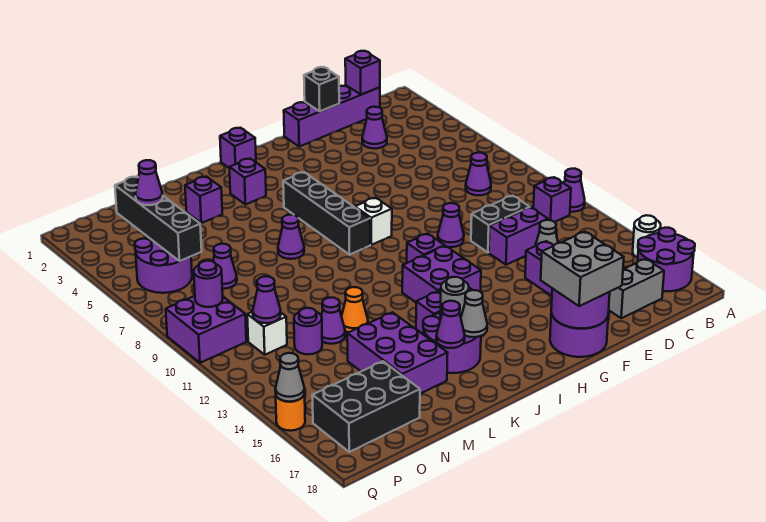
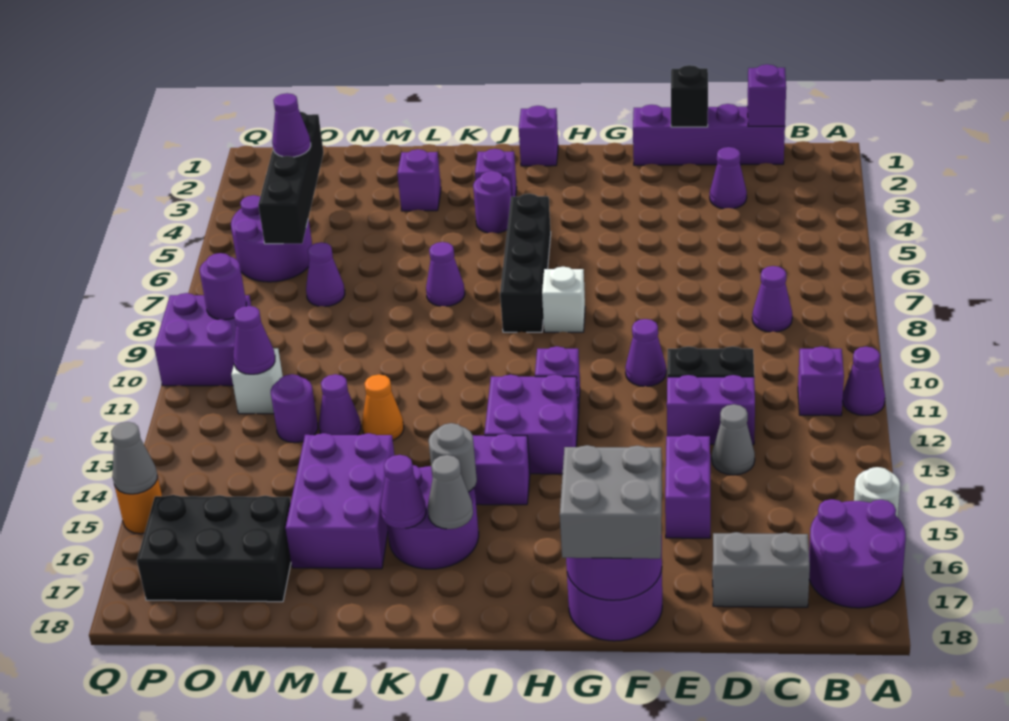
none -> purple 1x1 round brick [473,171,511,233]

